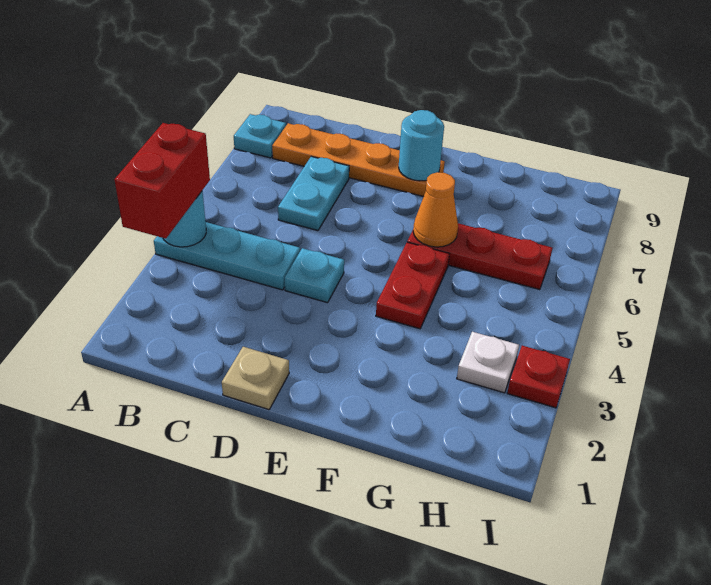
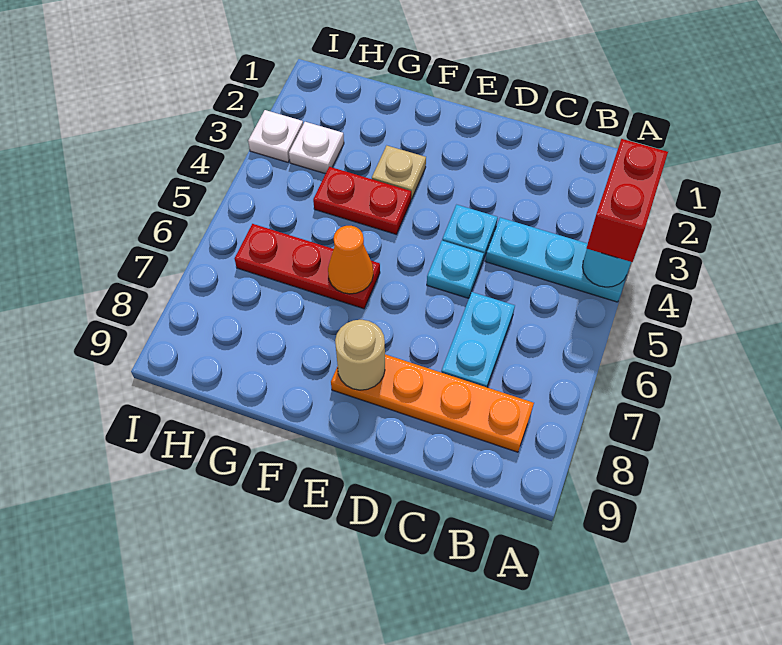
cyan 1x1 plate [234,114,286,158] -> cyan 1x1 plate moved to [427,241,484,298]
tan 1x1 plate [222,347,289,410] -> tan 1x1 plate moved to [372,146,426,199]
cyan 1x1 round brick [399,110,444,181] -> tan 1x1 round brick [335,320,385,390]
red 1x2 plate [376,242,449,329] -> red 1x2 plate turned to [313,167,411,234]
red 1x1 plate [507,346,570,408] -> white 1x1 plate [248,110,303,162]

